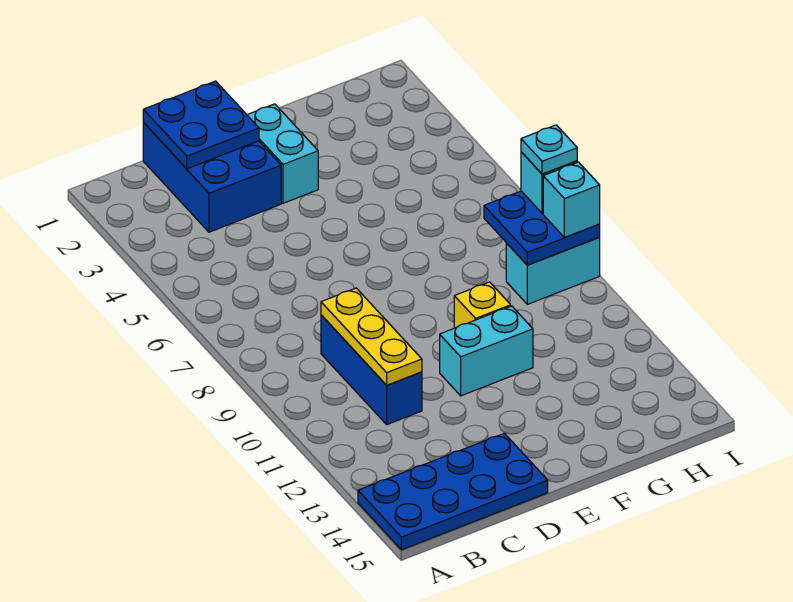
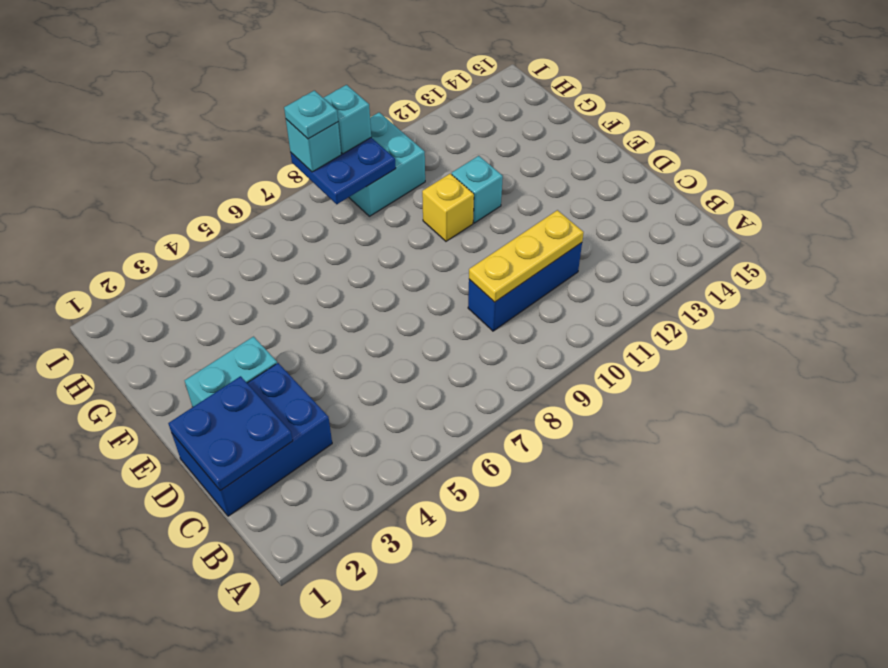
blue 2x4 plate [358,433,548,550] -> none
cyan 1x2 brick [440,306,533,396] -> cyan 1x1 brick [452,156,503,223]
cyan 1x2 brick [506,237,600,304] -> cyan 2x2 brick [349,112,425,216]

